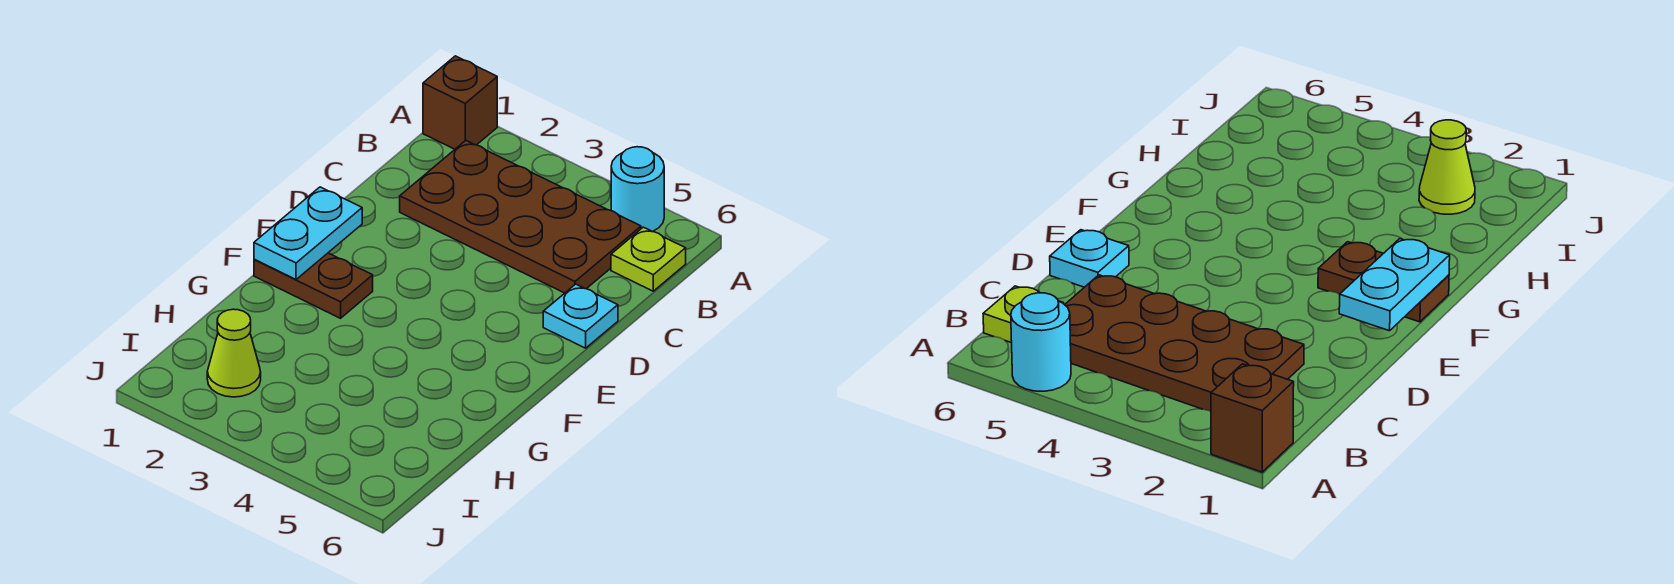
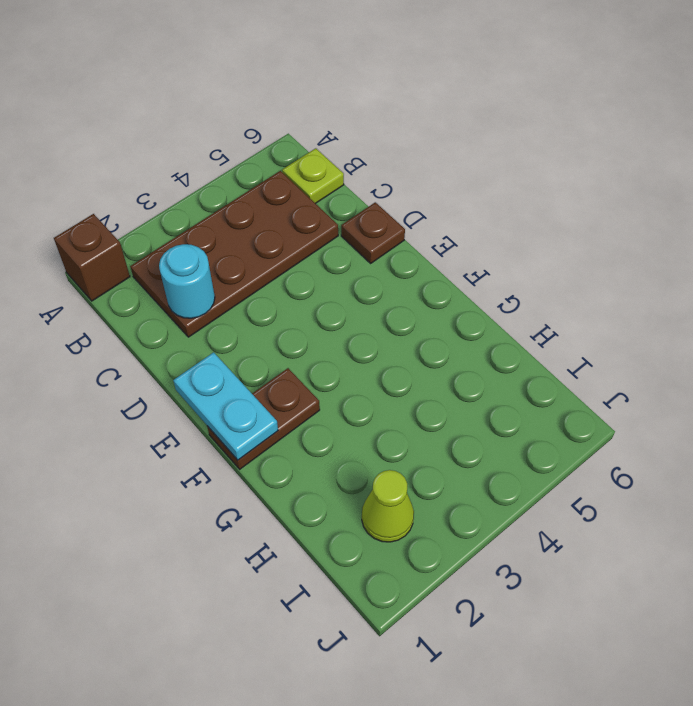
cyan 1x1 round brick [611,147,664,232] -> cyan 1x1 round brick moved to [159,244,215,318]
cyan 1x1 plate [543,284,618,348] -> brown 1x1 plate [341,202,405,263]

